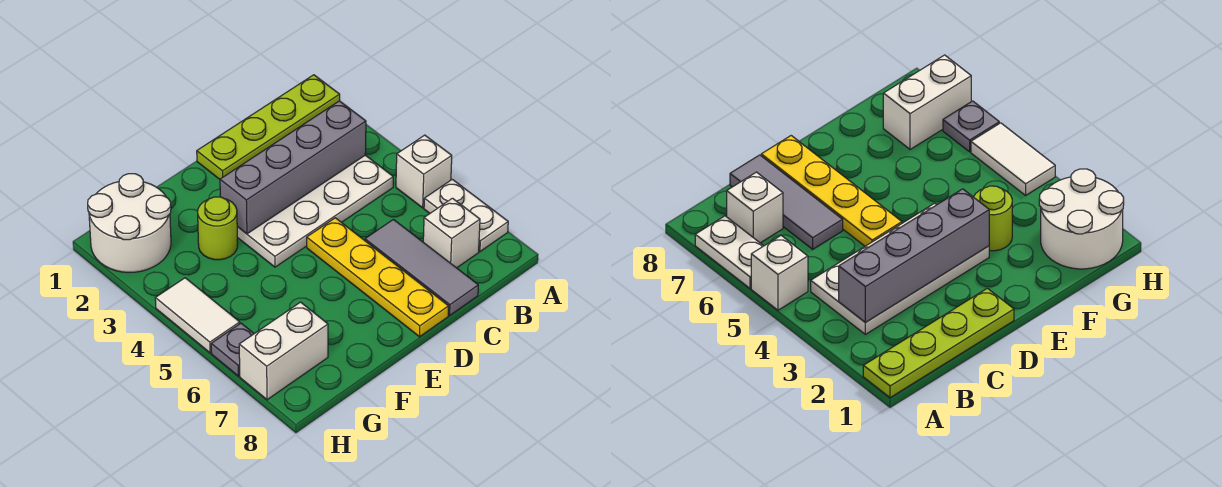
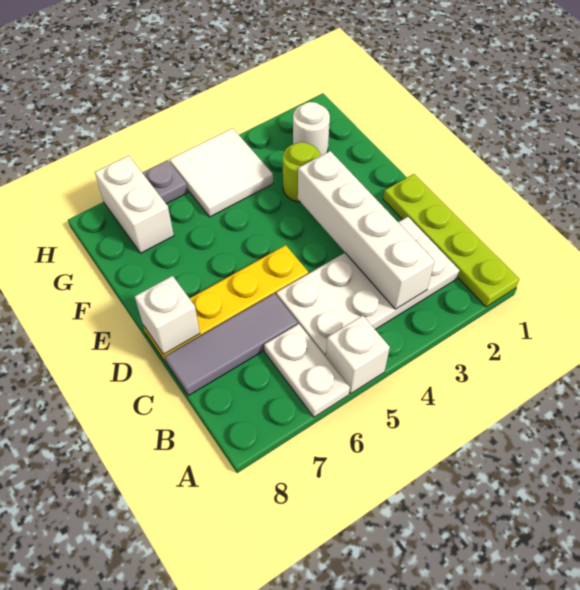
white 1x2 plate [424,179,508,252] -> white 1x2 plate turned to [264,324,350,417]
white 2x4 plate [237,155,393,267] -> white 2x4 plate turned to [276,217,459,357]
grey 1x4 brick [220,101,366,234] -> white 1x4 brick [298,151,435,309]
white 1x1 brick [423,198,480,268] -> white 1x1 brick moved to [135,276,200,355]
white 2x2 round brick [88,174,171,273] -> white 1x1 round brick [293,102,330,155]
white 1x2 tile [155,278,240,353] -> white 2x2 tile [170,128,273,217]

